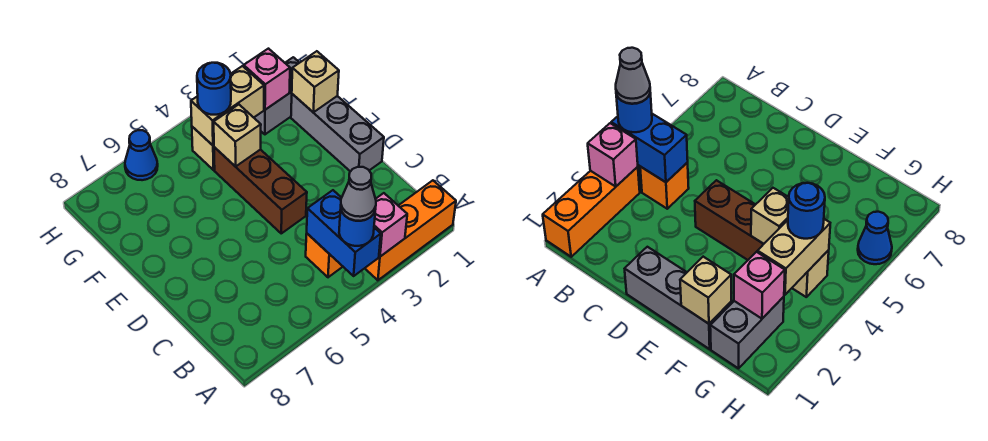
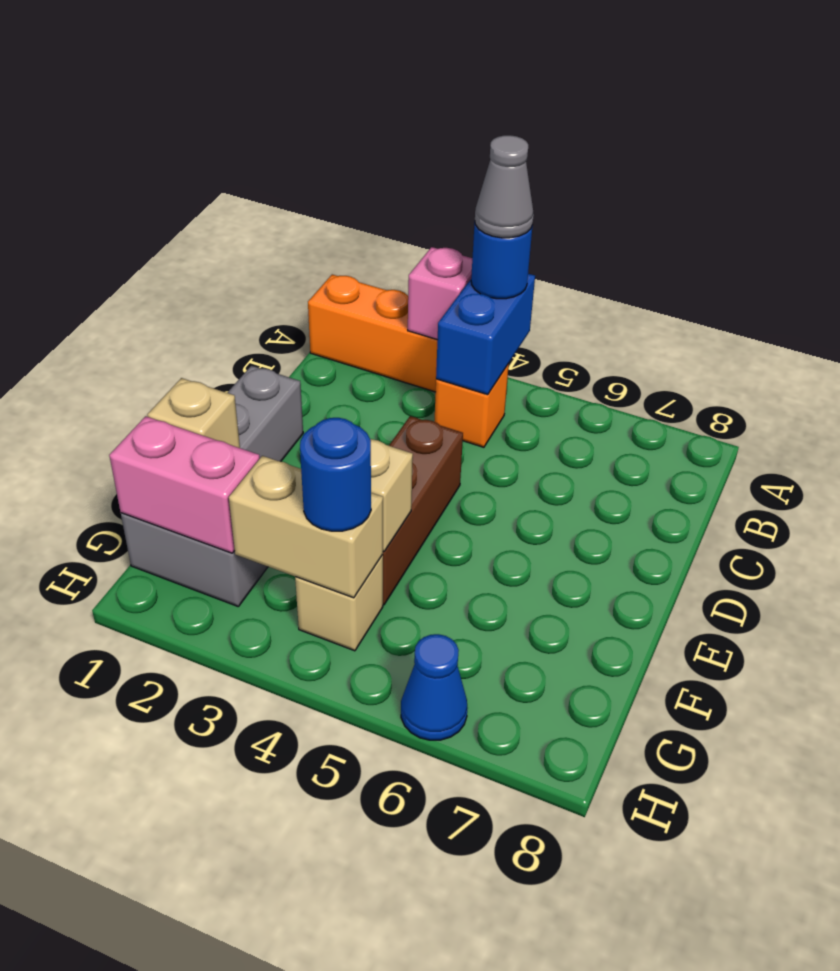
pink 1x1 brick [244,49,290,110] -> pink 1x2 brick [109,416,260,553]

